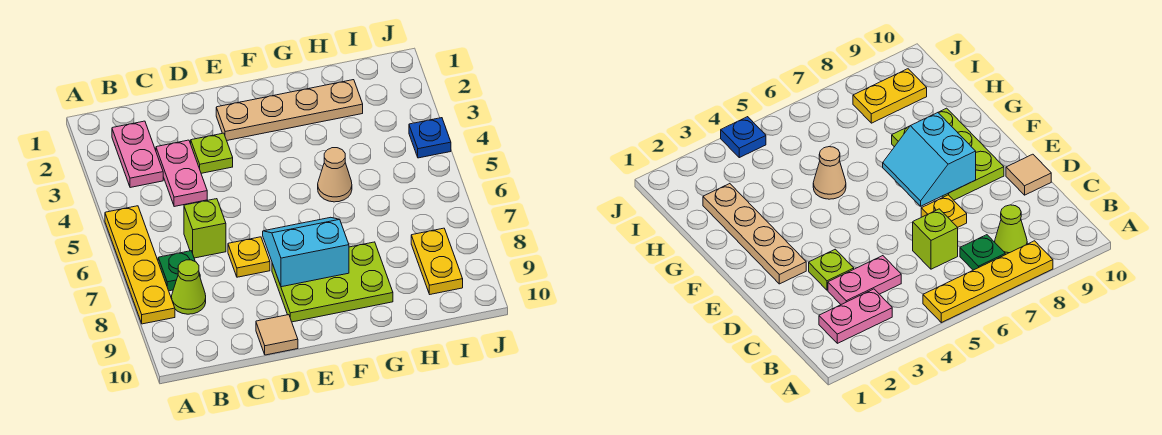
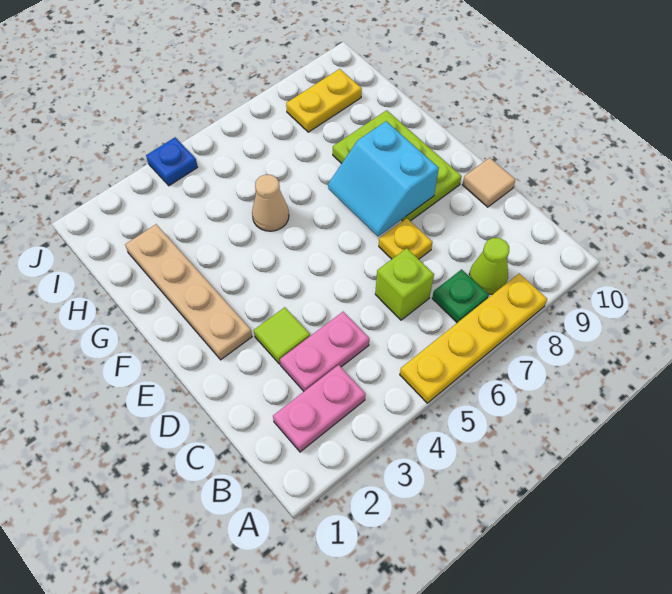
lime 1x1 plate [191,133,233,173] -> lime 1x1 tile [254,307,310,364]

